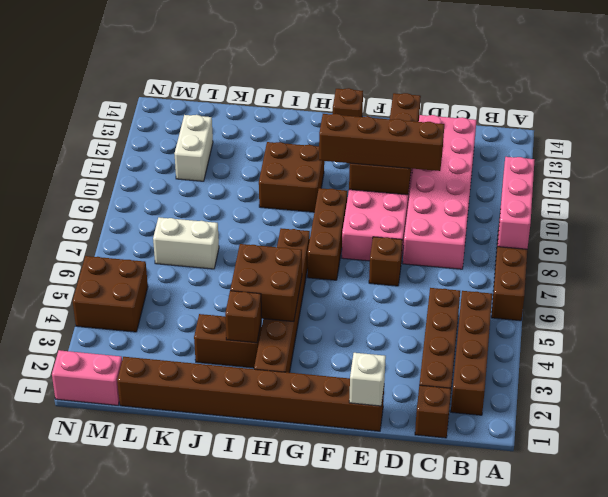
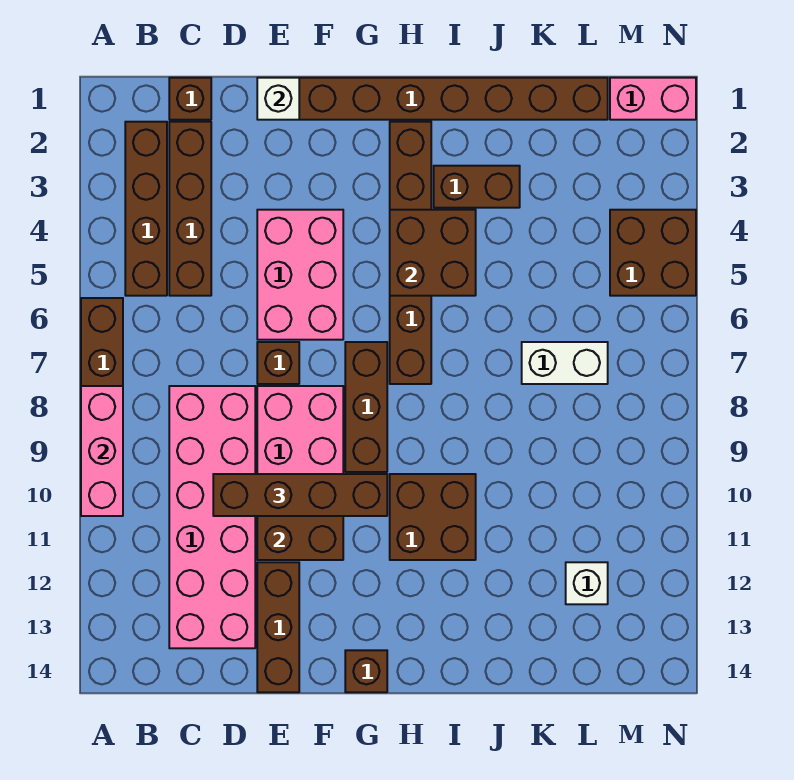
none -> pink 2x3 brick [257,210,343,340]
brown 1x1 brick [225,291,262,343] -> none
white 1x2 brick [175,115,213,181] -> white 1x1 brick [566,562,608,604]

